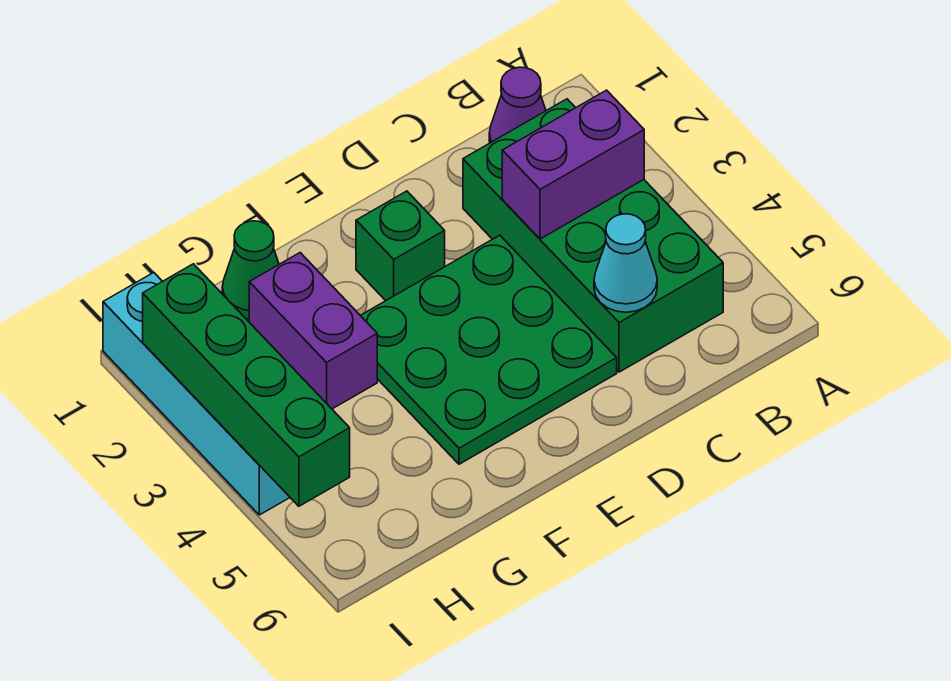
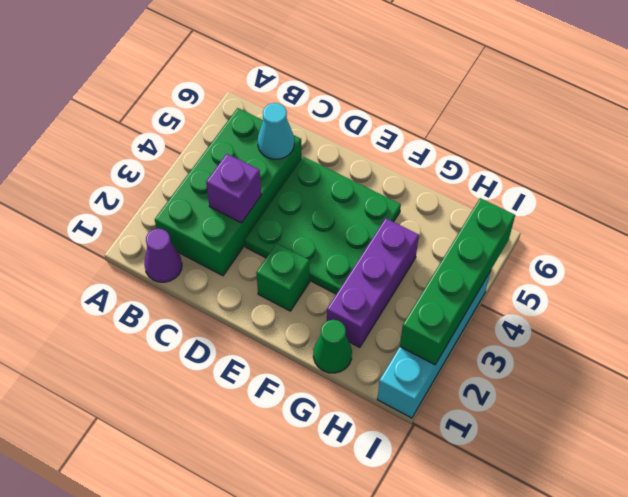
purple 1x2 brick [502,90,644,239] -> purple 1x1 brick [206,154,261,223]
purple 1x2 brick [249,253,377,409] -> purple 1x3 brick [327,218,419,348]

